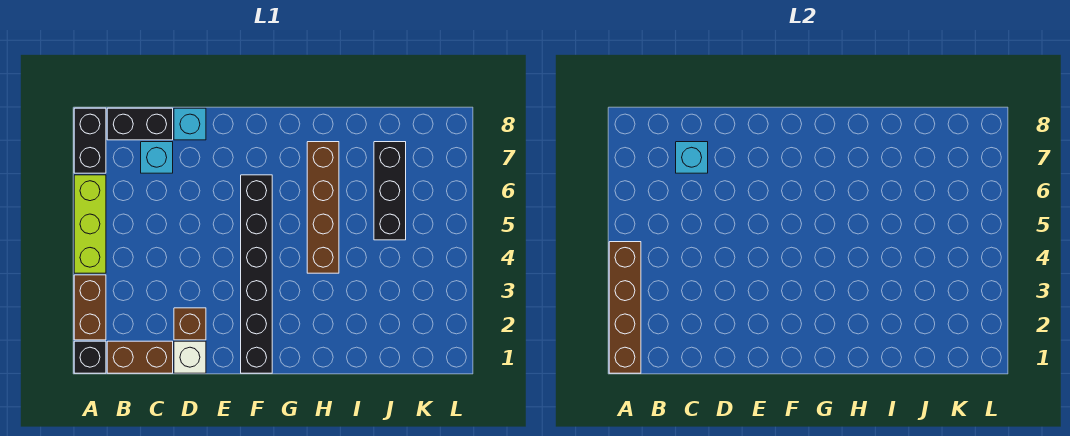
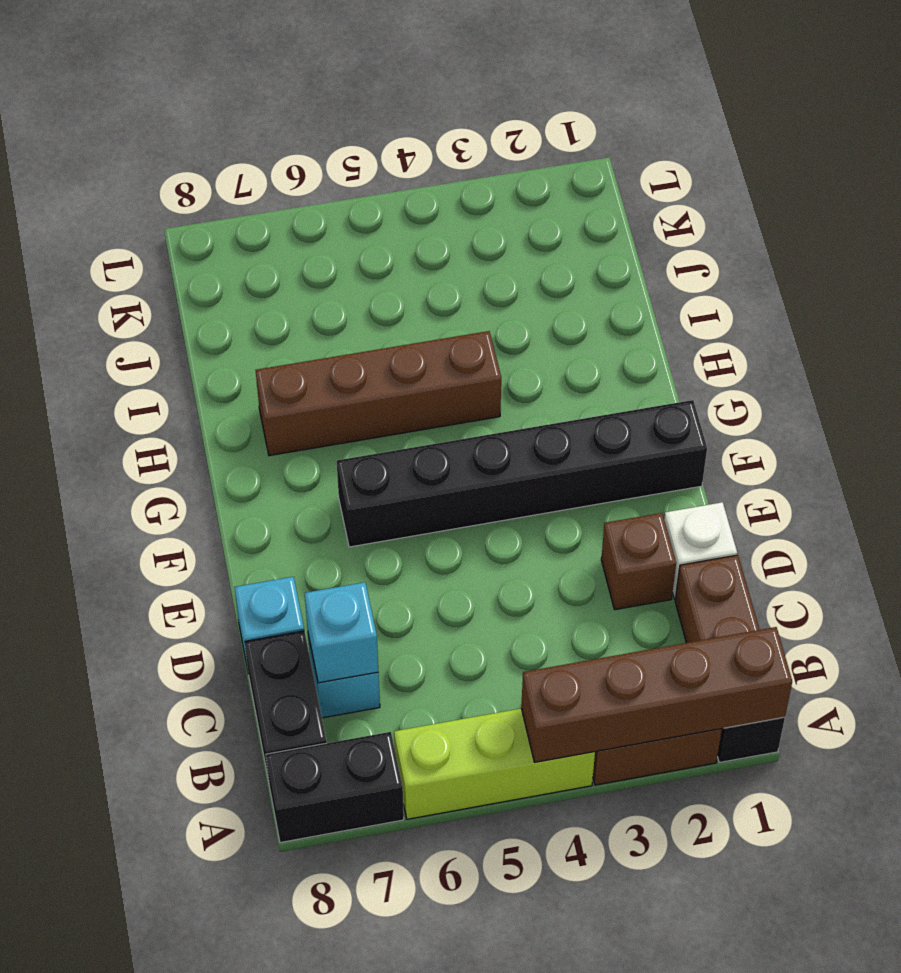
black 1x3 brick [374,142,406,240] -> none

